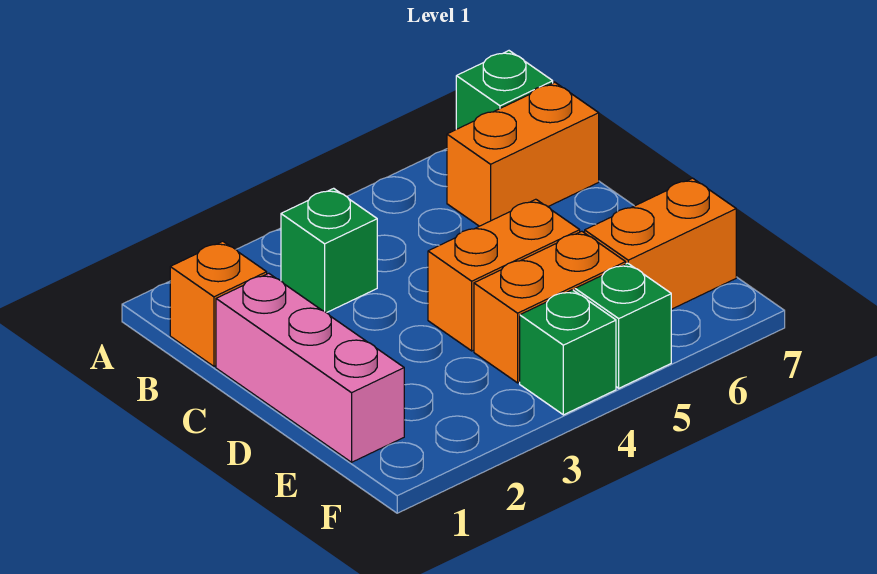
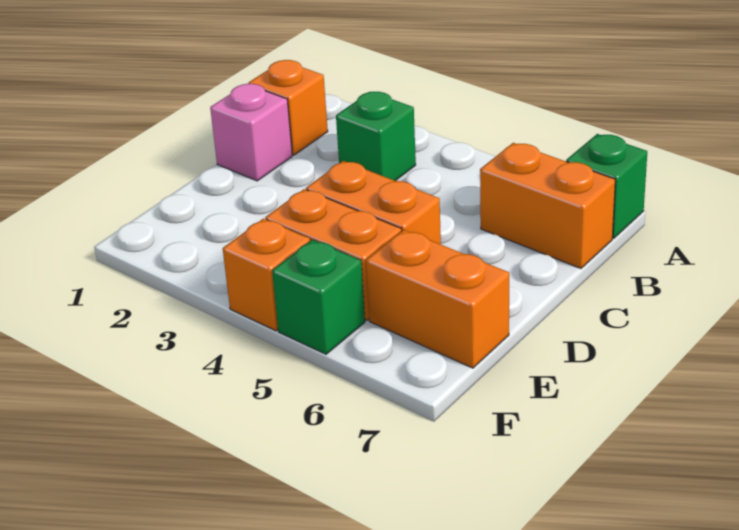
pink 1x3 brick [216,273,404,462] -> pink 1x1 brick [210,84,292,181]
green 1x1 brick [520,290,616,415] -> orange 1x1 brick [223,219,310,331]

